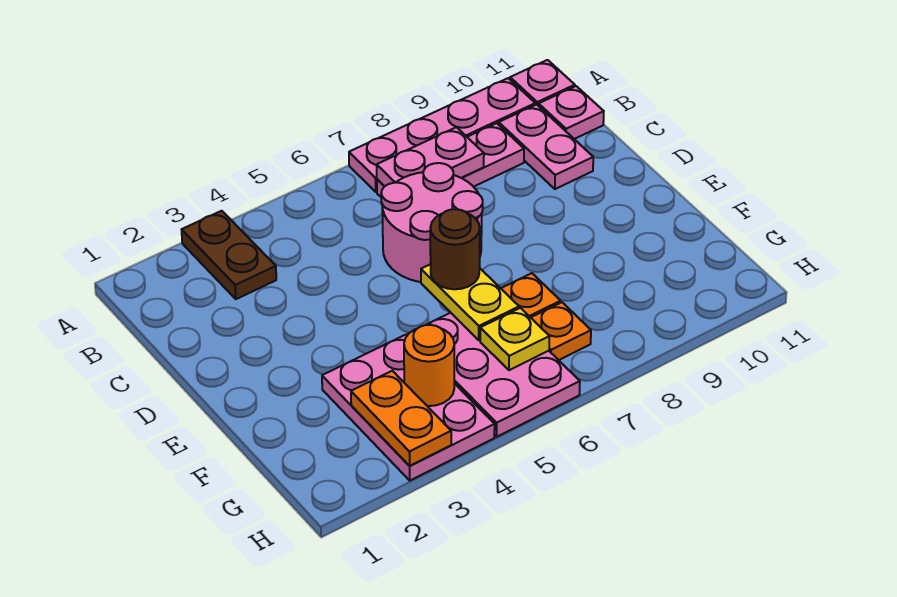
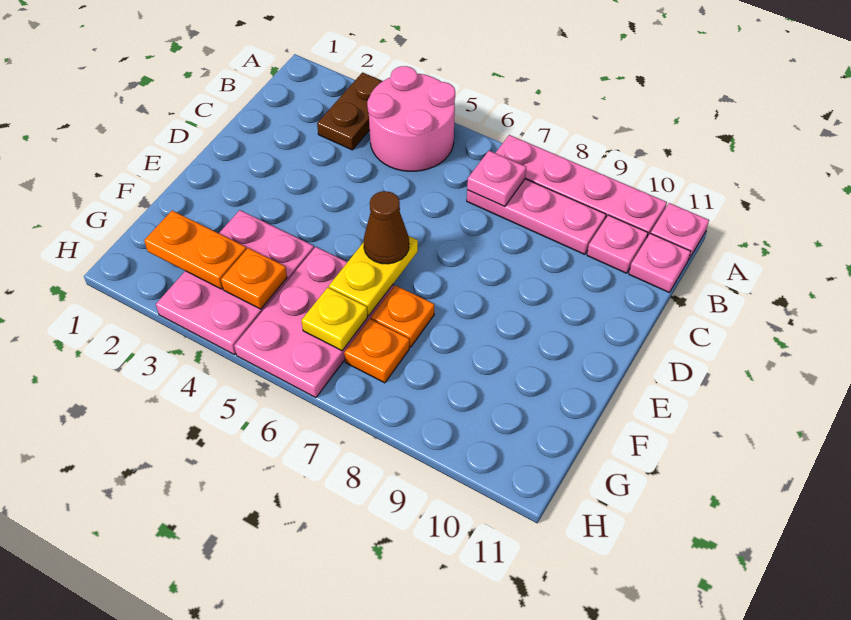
pink 1x2 plate [377,127,484,186] -> pink 1x1 plate [467,151,526,207]
pink 1x2 plate [499,104,593,189] -> pink 1x1 plate [587,215,648,273]
pink 2x2 round brick [381,163,483,282] -> pink 2x2 round brick moved to [367,66,455,171]
brown 1x1 round brick [430,209,480,289] -> brown 1x1 cone [364,191,409,264]
orange 1x2 plate [351,371,451,466] -> orange 1x2 plate turned to [144,211,247,289]
orange 1x1 round brick [404,325,454,406] -> orange 1x1 plate [221,248,287,309]

